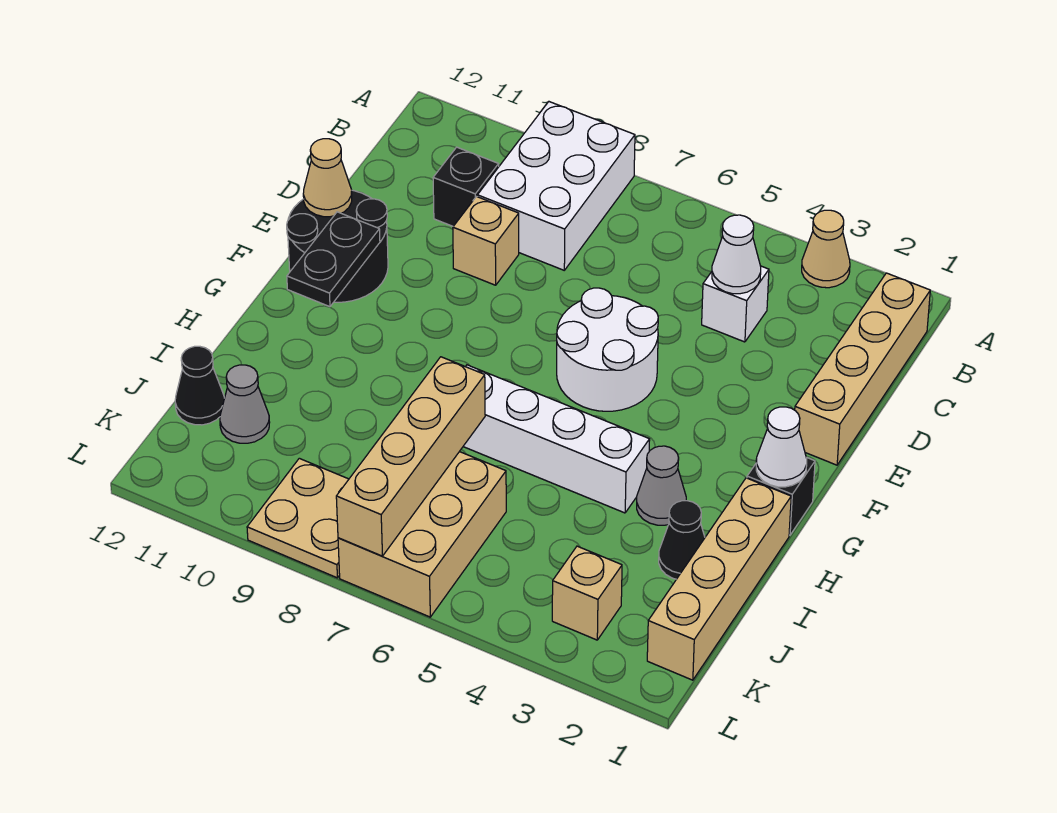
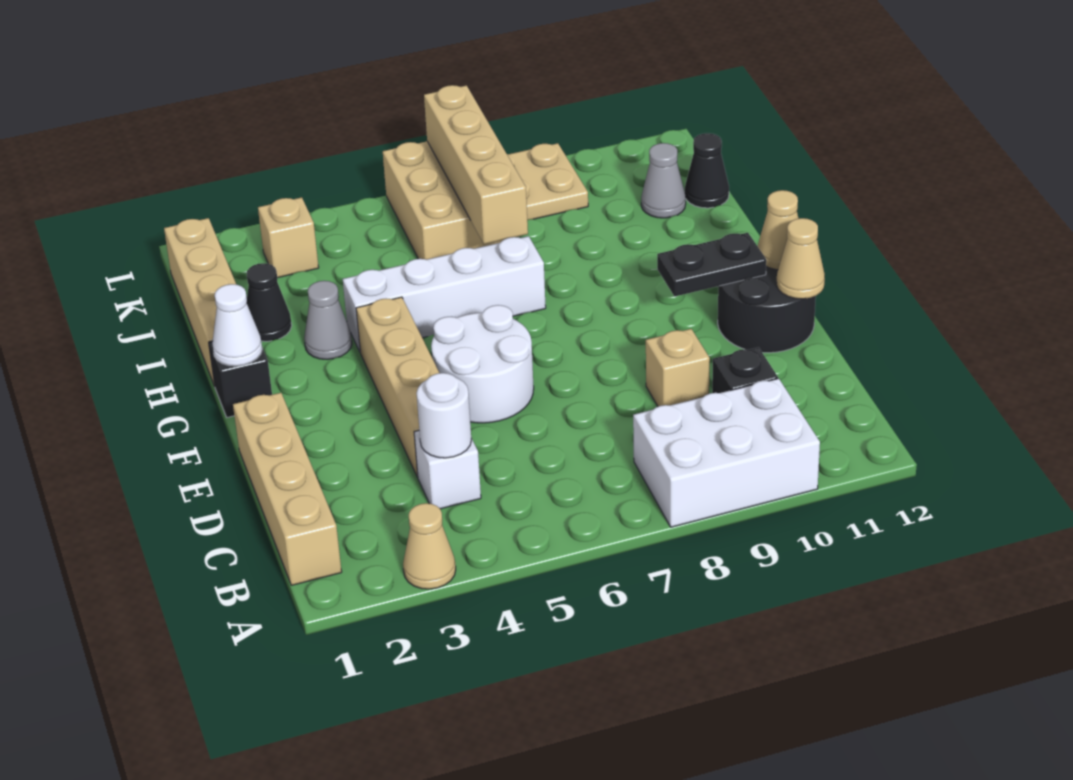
white 2x3 brick [477,102,635,270] -> white 2x3 brick turned to [633,378,820,527]
white 1x1 cone [712,215,761,294] -> white 1x1 round brick [416,373,471,458]
none -> tan 1x4 brick [356,297,439,477]
black 1x2 plate [287,212,380,307] -> black 1x2 plate turned to [657,233,766,297]
none -> tan 1x1 cone [758,190,799,270]

